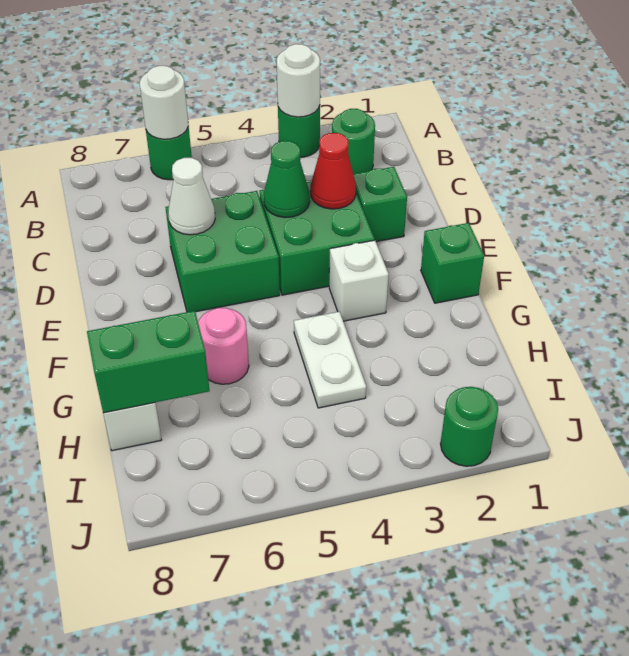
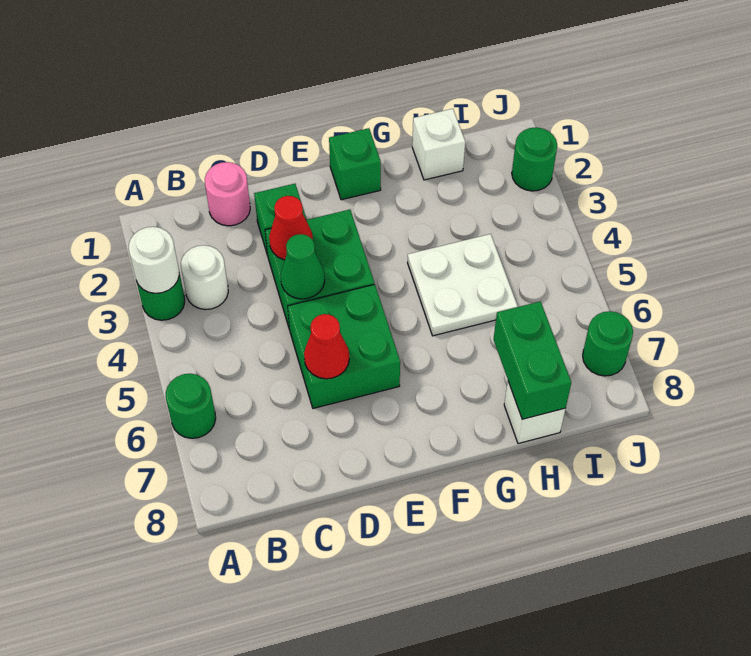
white 1x1 round brick [140,66,188,139] -> white 1x1 round brick moved to [181,245,228,310]
green 1x1 round brick [332,109,375,174] -> green 1x1 round brick moved to [583,311,633,376]
white 1x1 cone [168,158,215,235] -> red 1x1 cone [304,314,349,379]
white 1x1 brick [329,240,389,321] -> white 1x1 brick moved to [412,109,465,180]
white 1x2 plate [294,312,366,408] -> white 2x2 plate [408,234,518,336]
pink 1x1 round brick [198,308,249,384] -> pink 1x1 round brick moved to [205,162,250,226]

